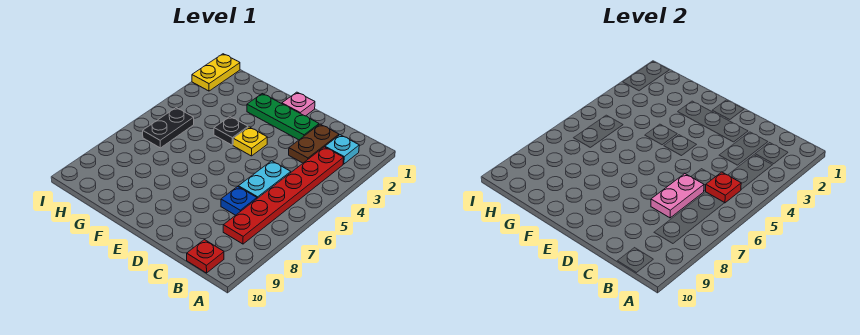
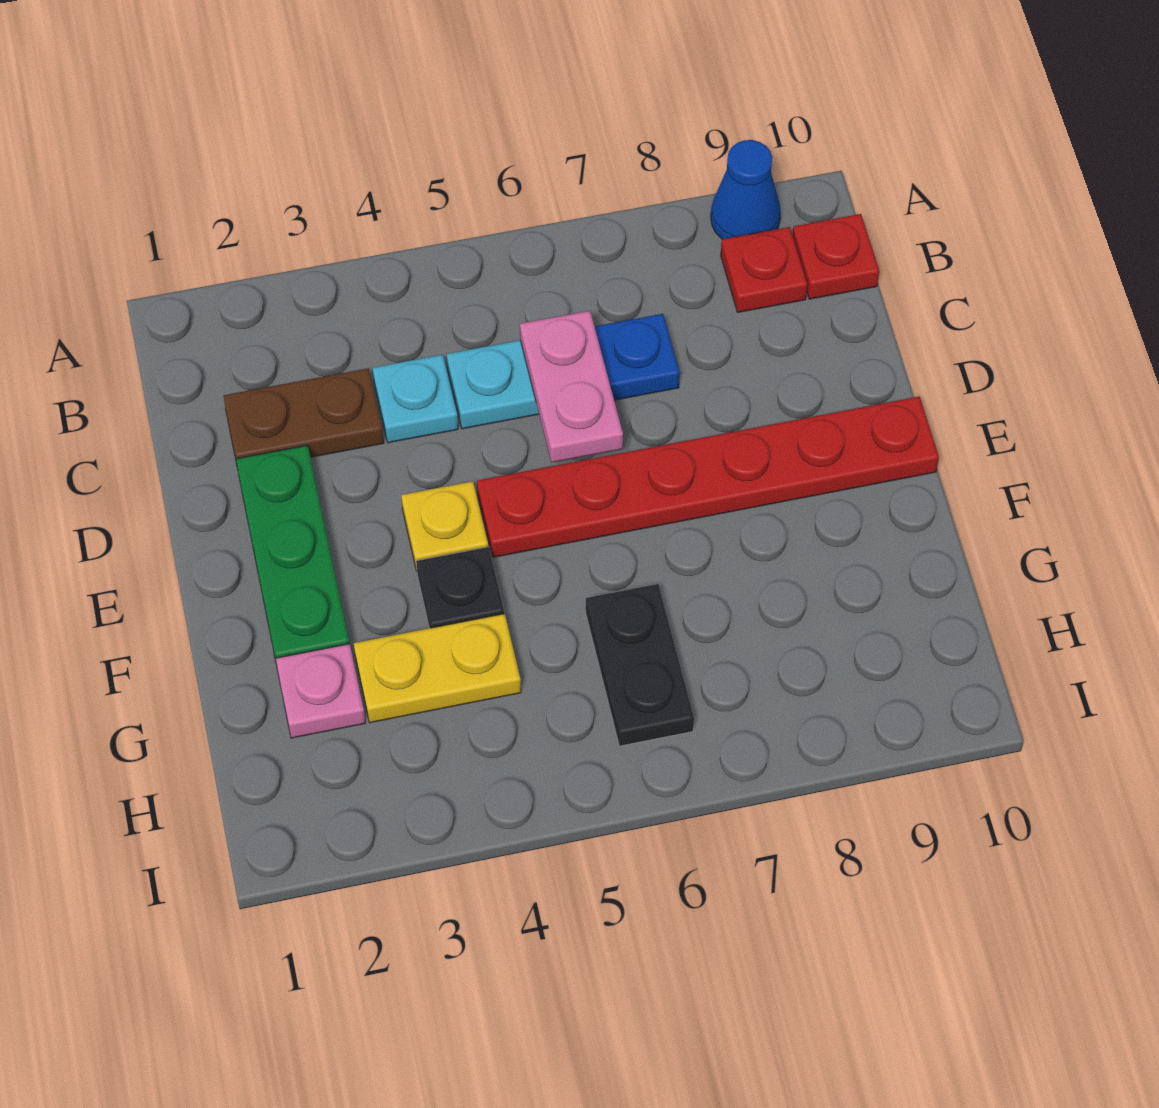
none -> blue 1x1 cone [711,140,781,239]
cyan 1x1 plate [325,135,359,164] -> cyan 1x1 plate moved to [373,355,458,443]
red 1x6 plate [223,147,344,244] -> red 1x6 plate moved to [477,397,939,557]
red 1x1 plate [706,172,741,203] -> red 1x1 plate moved to [721,227,807,312]
pink 1x2 plate [651,174,704,218] -> pink 1x2 plate turned to [520,311,623,462]
pink 1x1 plate [282,92,315,116] -> pink 1x1 plate moved to [276,644,365,738]
black 1x2 plate [143,108,194,148] -> black 1x2 plate turned to [586,584,694,746]
yellow 1x2 plate [192,54,240,91] -> yellow 1x2 plate moved to [354,614,521,723]

